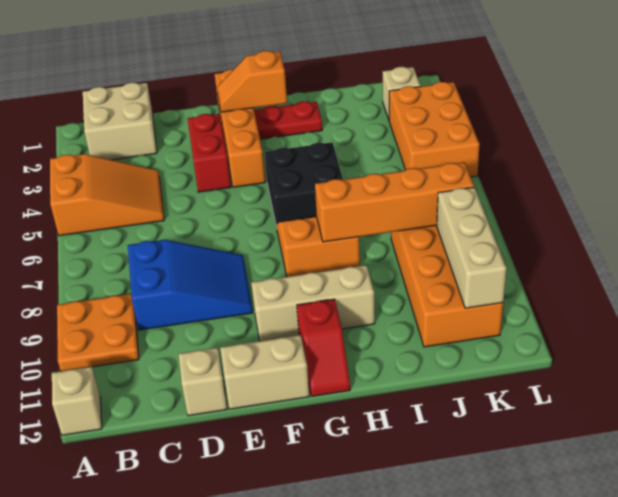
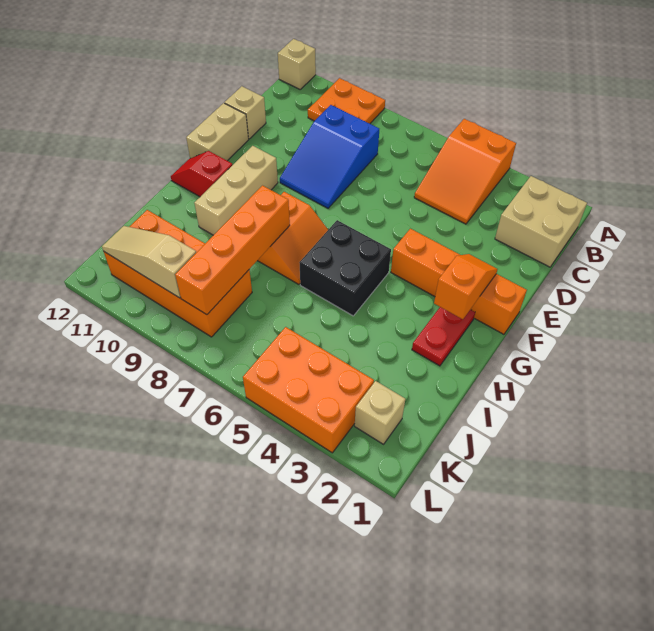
red 1x2 brick [187,114,231,192] -> none
tan 1x3 brick [437,187,507,308] -> tan 1x3 slope [102,226,196,298]

